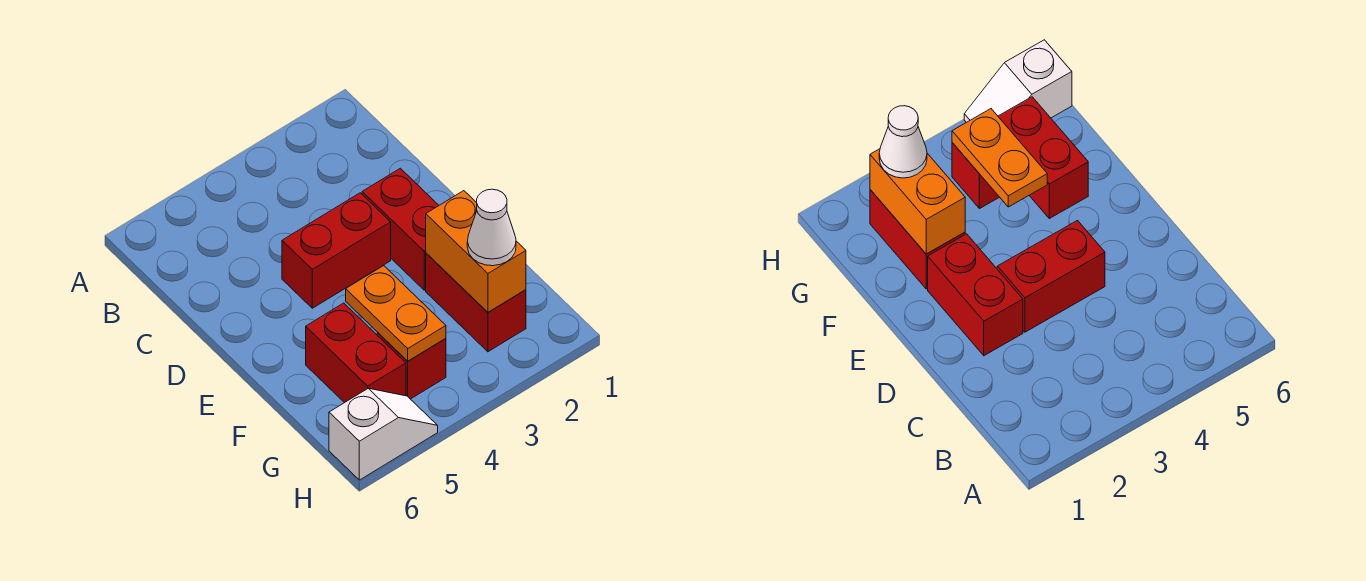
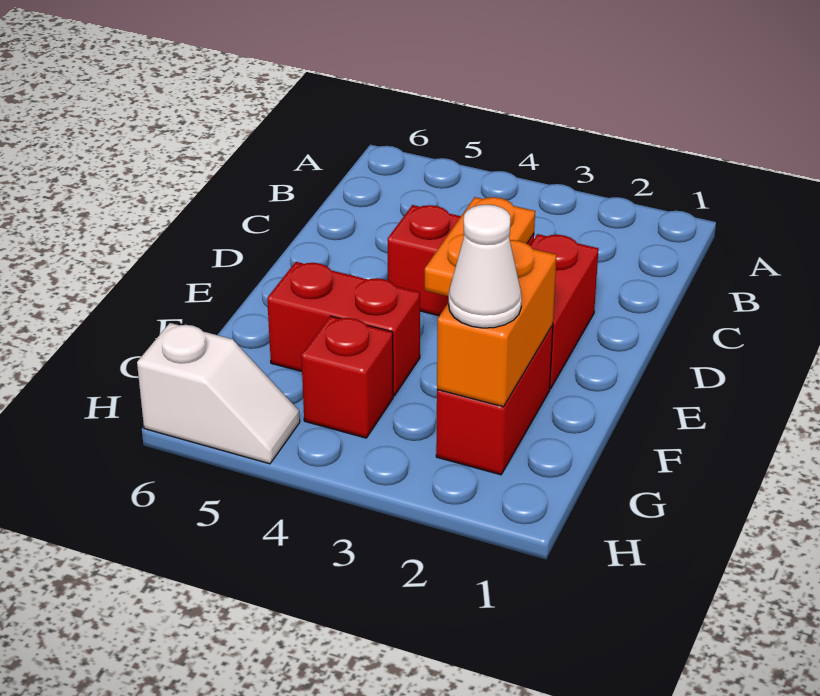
orange 1x2 plate [346,266,446,361] -> orange 1x2 plate moved to [425,197,535,296]
red 1x2 brick [306,303,406,403] -> red 1x2 brick turned to [267,262,420,396]

